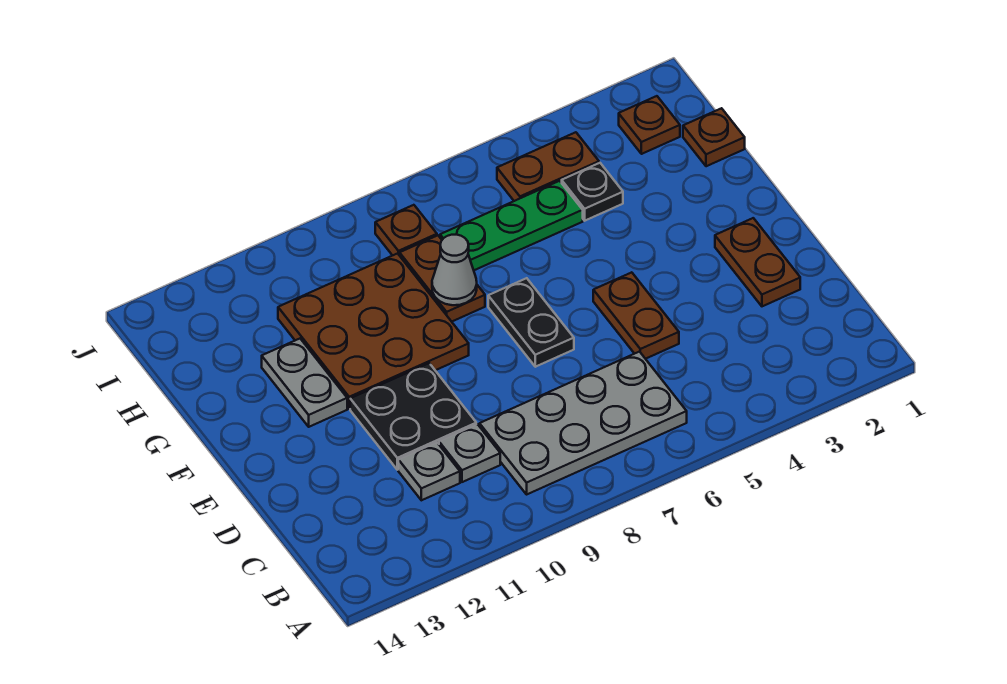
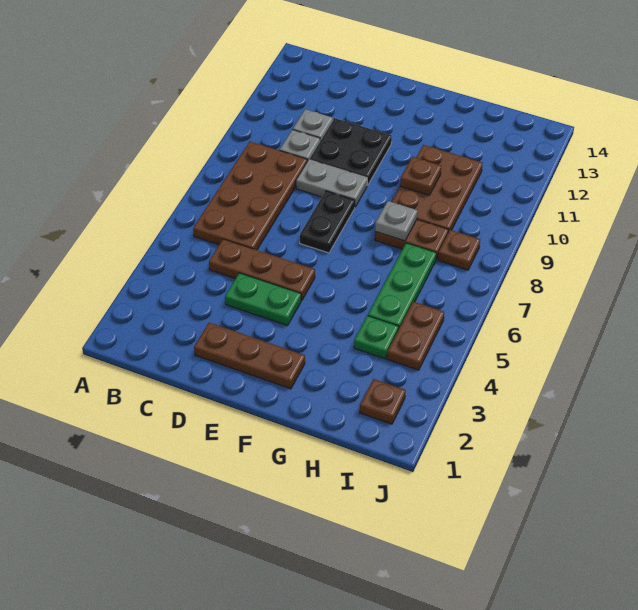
grey 2x4 plate [480,352,687,494] -> brown 2x4 plate [193,142,307,250]
brown 1x2 plate [715,218,800,306] -> brown 1x3 plate [194,322,305,389]
none -> green 1x2 plate [225,273,301,326]
brown 1x2 plate [593,272,679,359] -> brown 1x3 plate [209,239,315,301]
black 1x2 plate [488,278,574,367] -> black 1x2 plate turned to [300,191,355,253]
brown 3x3 plate [278,254,469,409] -> brown 2x3 plate [392,145,483,233]
grey 1x2 plate [262,339,347,427] -> grey 1x2 plate moved to [296,160,367,207]
grey 1x1 cone [432,235,477,305] -> grey 1x1 plate [375,201,417,241]
brown 1x1 plate [683,108,745,166] -> brown 1x1 plate moved to [400,157,441,195]
black 1x1 plate [562,163,623,221] -> green 1x1 plate [354,316,399,359]

